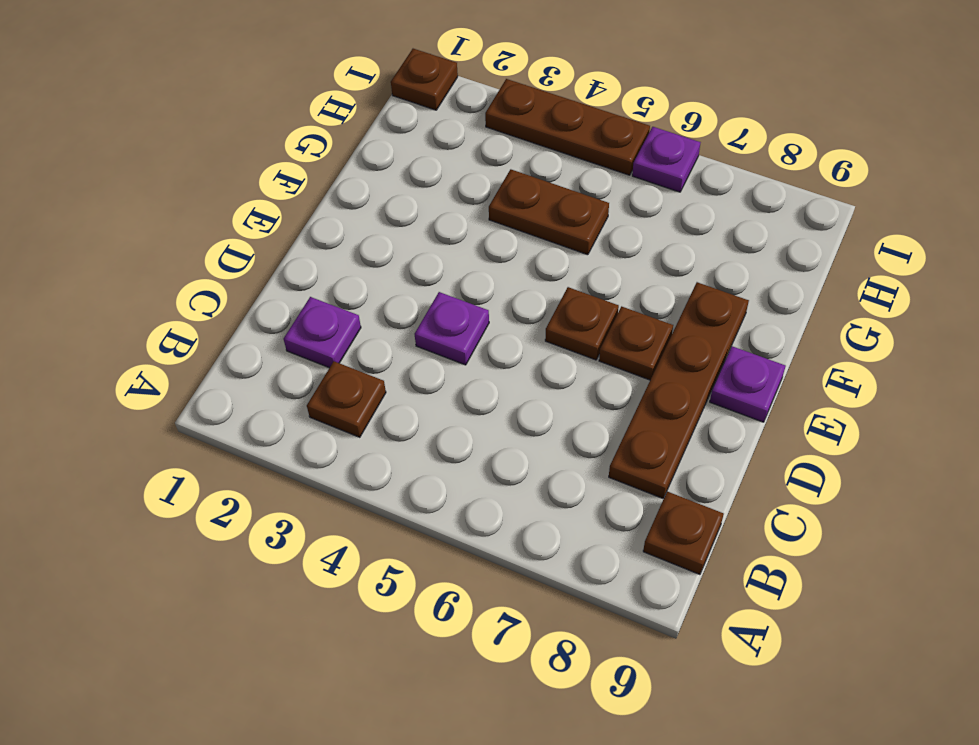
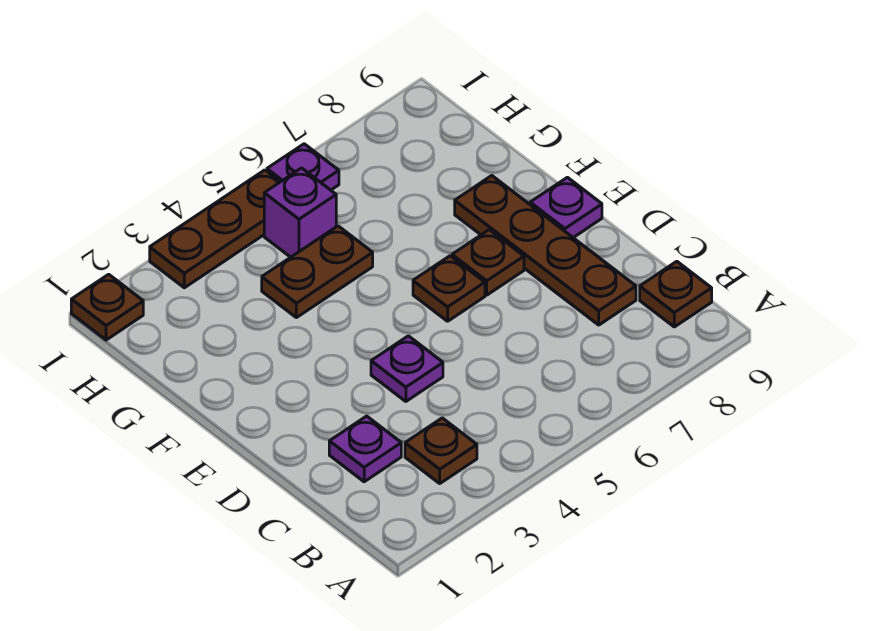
none -> purple 1x1 brick [264,168,336,257]

